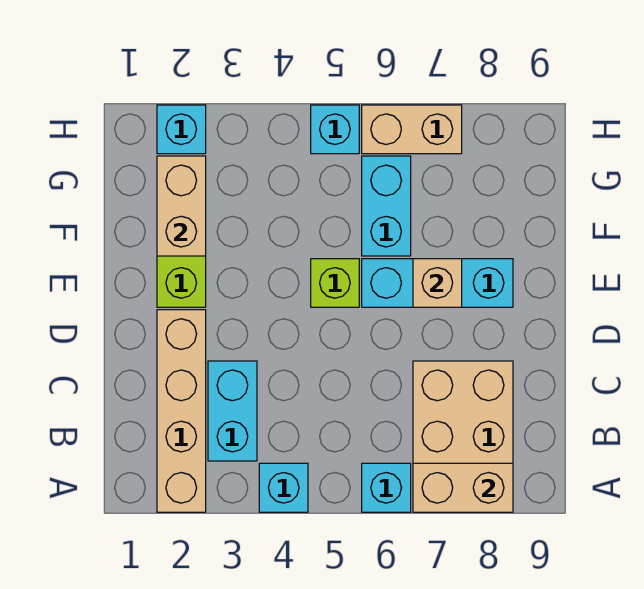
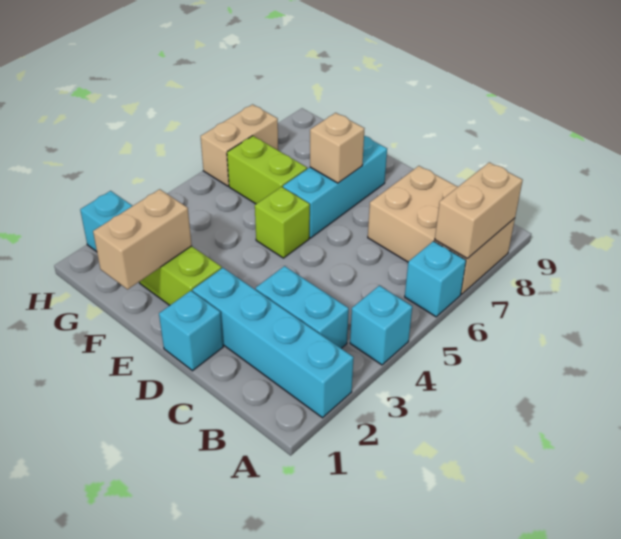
tan 1x4 brick [157,310,206,512] -> cyan 1x4 brick [193,268,354,418]
tan 1x2 brick [157,156,206,256] -> tan 1x2 brick turned to [93,189,192,289]
cyan 1x2 brick [362,156,411,256] -> lime 1x2 brick [227,136,307,204]
cyan 1x1 brick [311,105,359,154] -> cyan 1x1 brick moved to [159,291,223,371]

